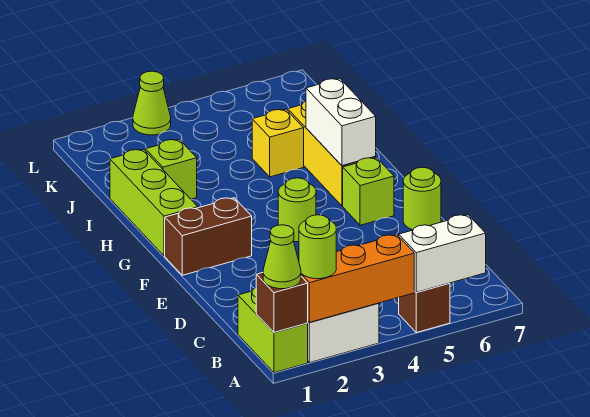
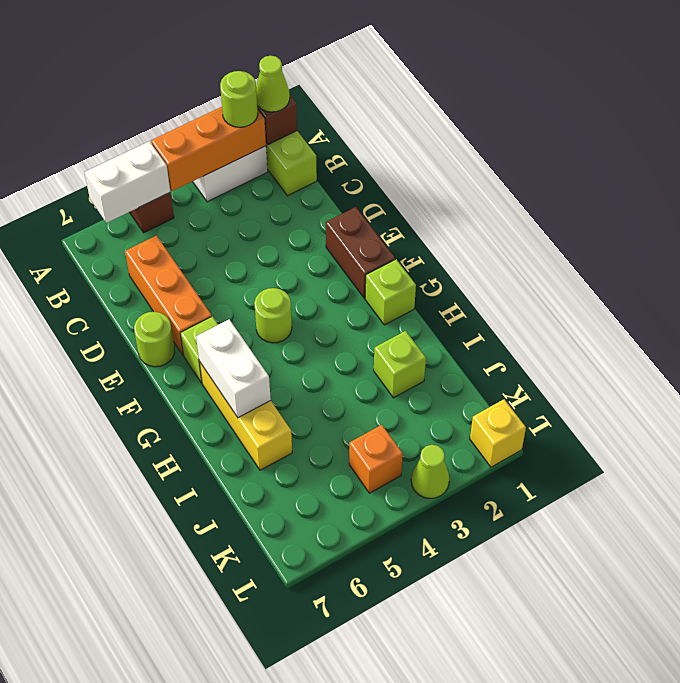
none -> orange 1x3 brick [125,235,212,355]
brown 1x2 brick [165,198,252,275] -> brown 1x2 brick turned to [326,207,395,298]
lime 1x3 brick [110,149,198,256] -> lime 1x1 brick [365,259,416,325]
yellow 1x1 brick [252,109,304,177] -> yellow 1x1 brick moved to [470,399,526,467]
none -> orange 1x1 brick [349,425,403,493]

